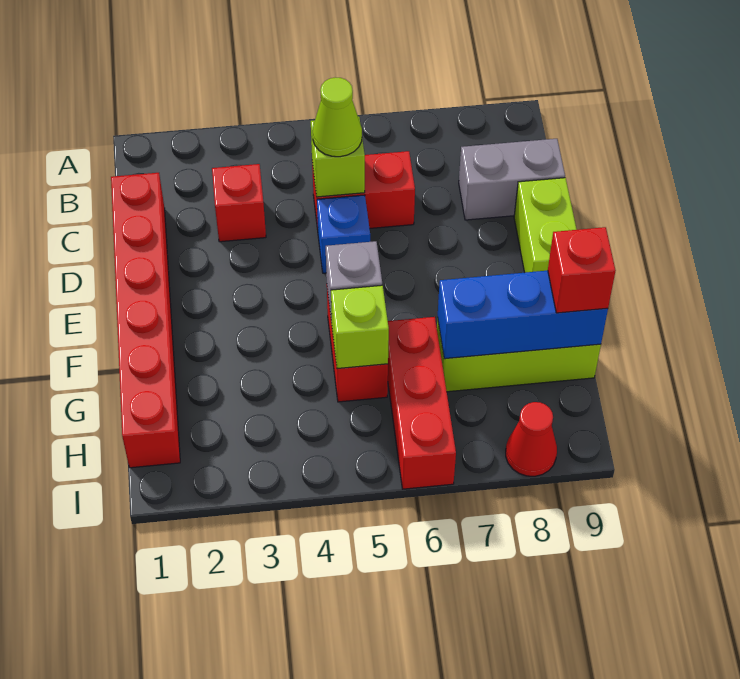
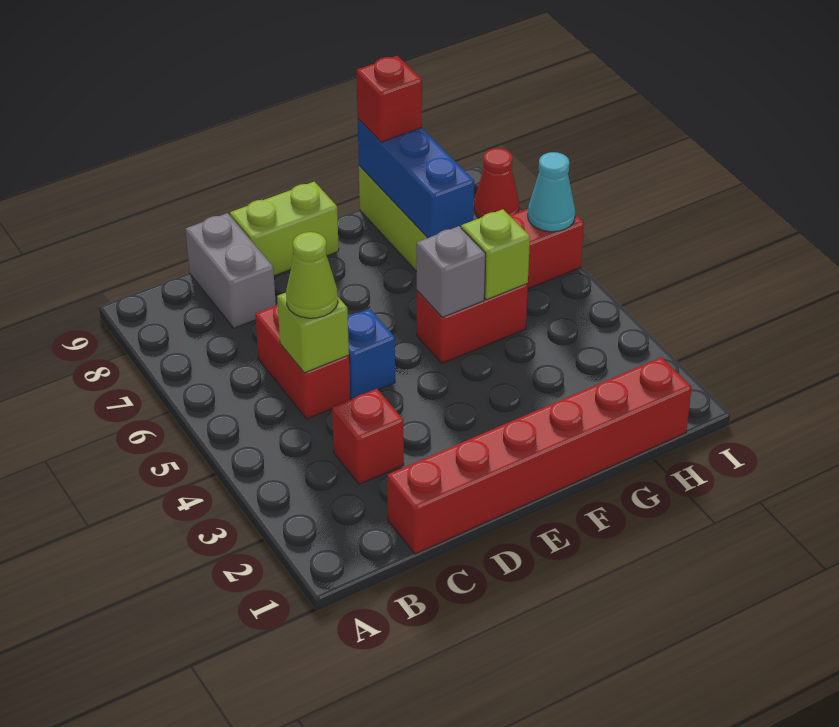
none -> cyan 1x1 cone [528,152,575,232]

